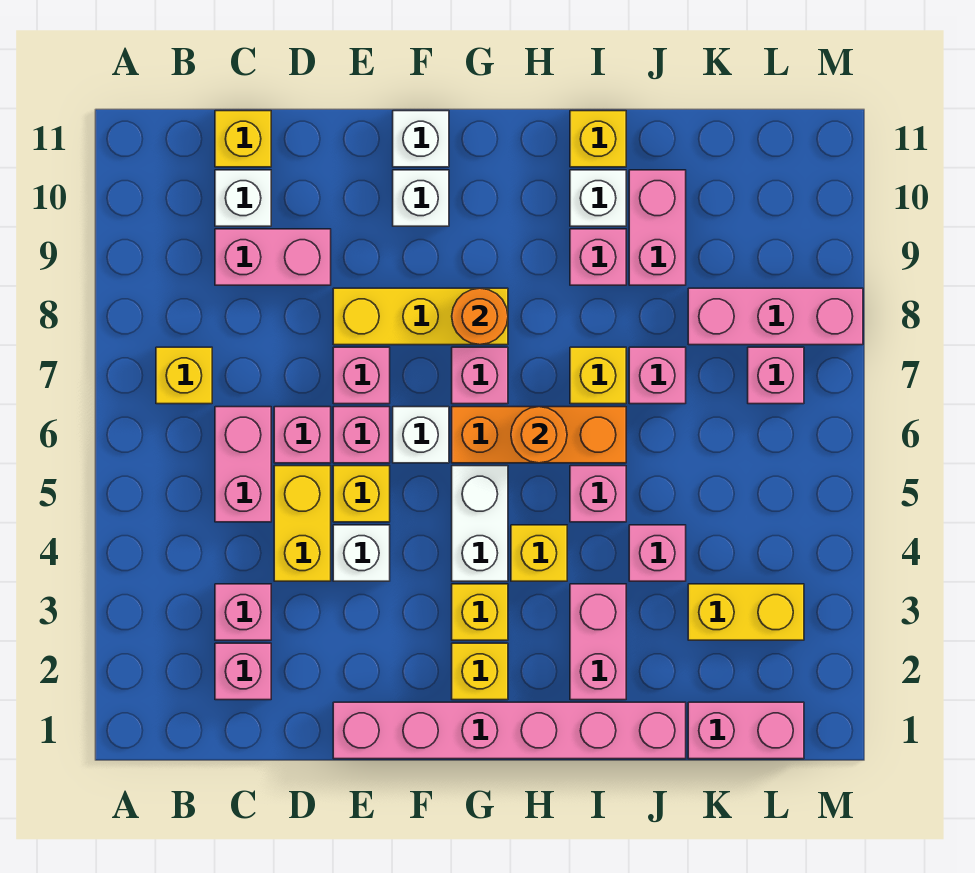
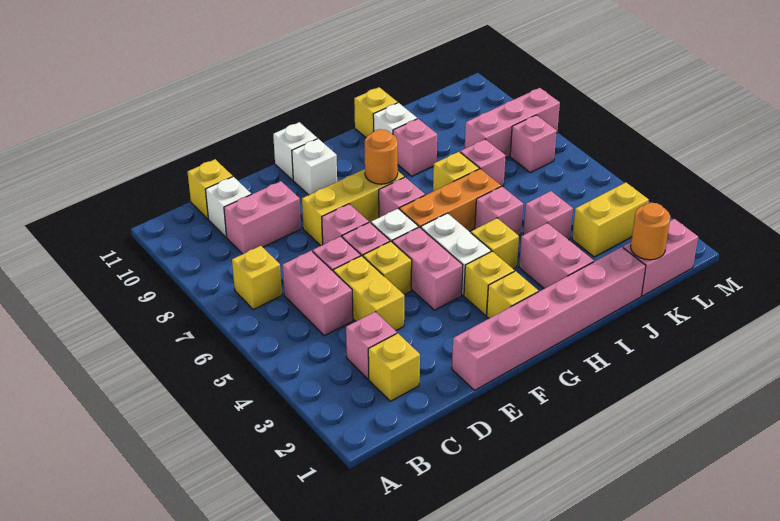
pink 1x1 brick [215,643,271,700] -> yellow 1x1 brick [368,333,420,401]
white 1x1 brick [333,525,390,581] -> none
orange 1x1 round brick [511,407,567,463] -> orange 1x1 round brick moved to [631,203,670,260]
pink 1x2 brick [629,170,686,285] -> pink 1x2 brick moved to [392,227,463,310]

